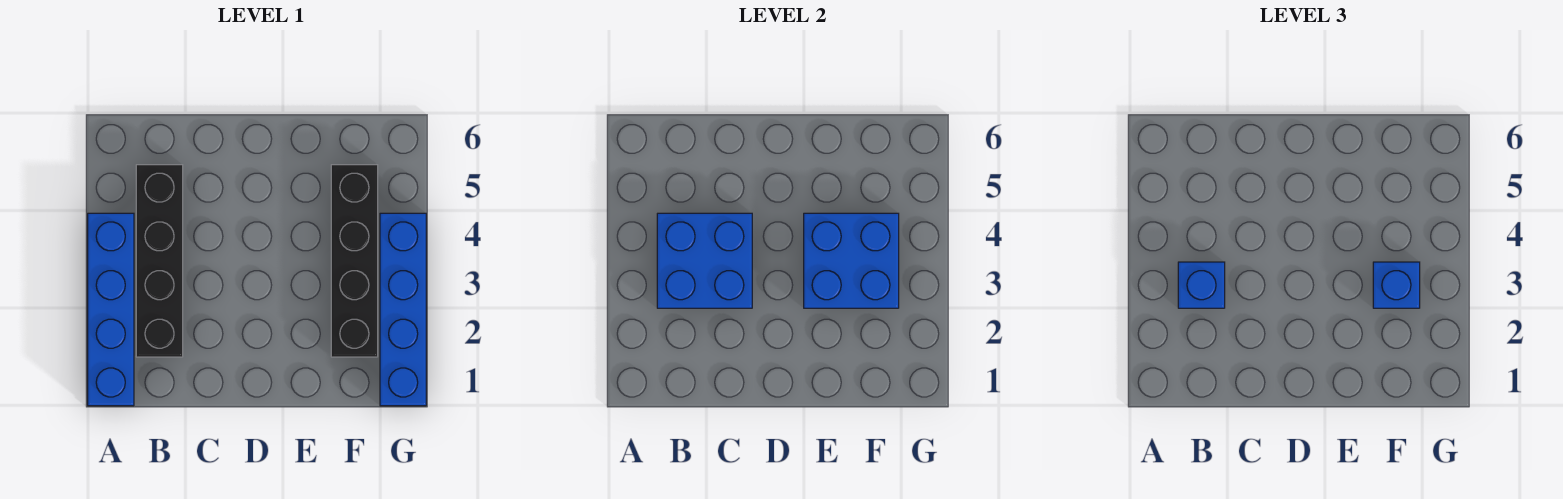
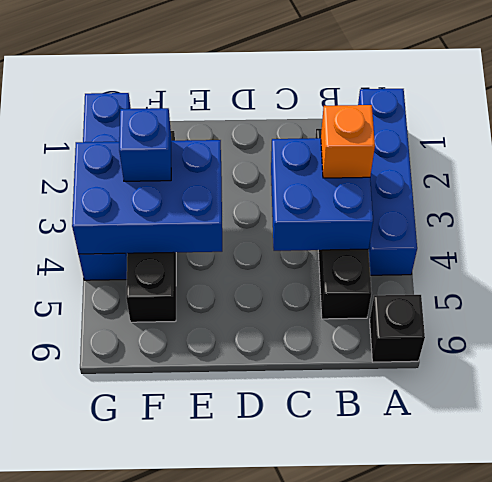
none -> black 1x1 brick [370,295,425,362]
blue 1x1 brick [1178,262,1225,308] -> orange 1x1 brick [321,105,375,178]
blue 2x2 brick [804,213,899,308] -> blue 2x3 brick [72,140,222,254]

